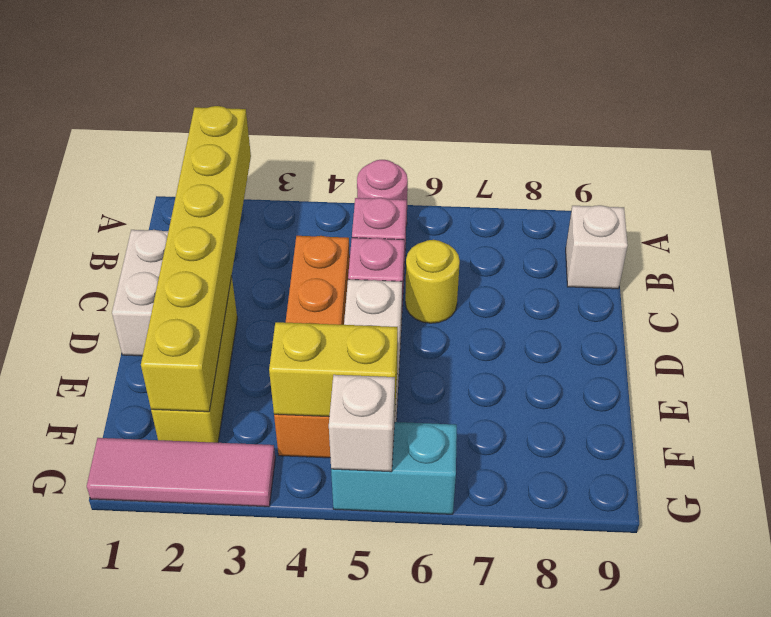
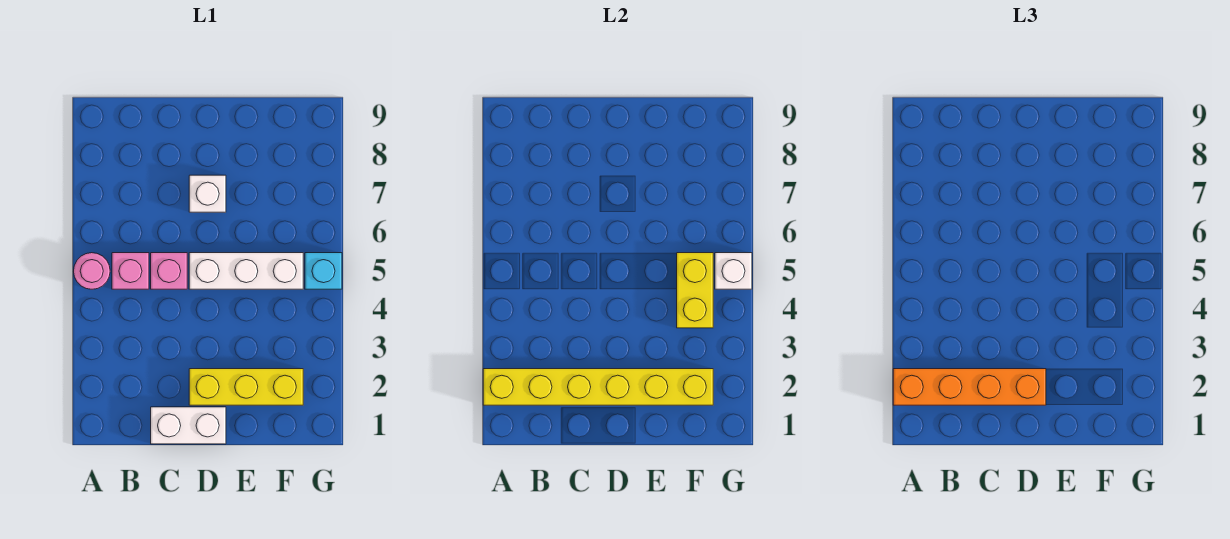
white 1x1 brick [566,205,628,289] -> white 1x1 brick moved to [189,175,226,212]
orange 1x4 brick [274,236,350,458] -> orange 1x4 brick moved to [893,369,1046,405]
yellow 1x1 round brick [405,240,460,323] -> none
pink 1x3 tile [87,438,275,507] -> none
cyan 1x2 brick [331,422,457,514] -> cyan 1x1 brick [305,253,342,289]

